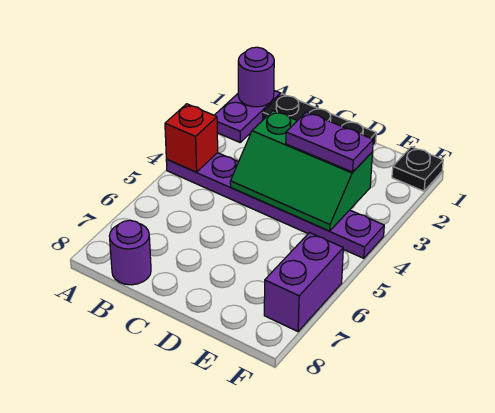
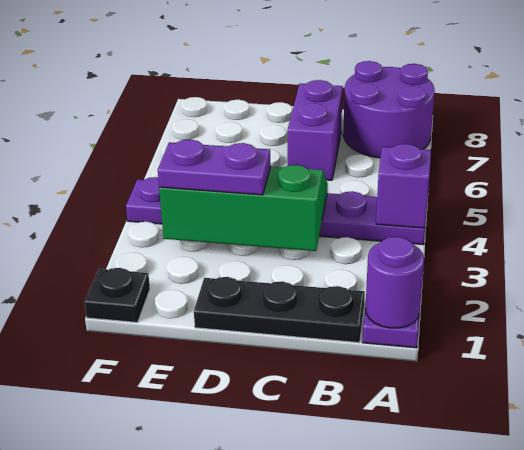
red 1x1 brick [165,104,218,172] -> purple 1x1 brick [376,144,431,228]
purple 1x1 round brick [109,220,151,285] -> purple 2x2 round brick [343,61,435,158]
purple 1x2 brick [264,233,343,332] -> purple 1x2 brick moved to [288,80,343,180]

